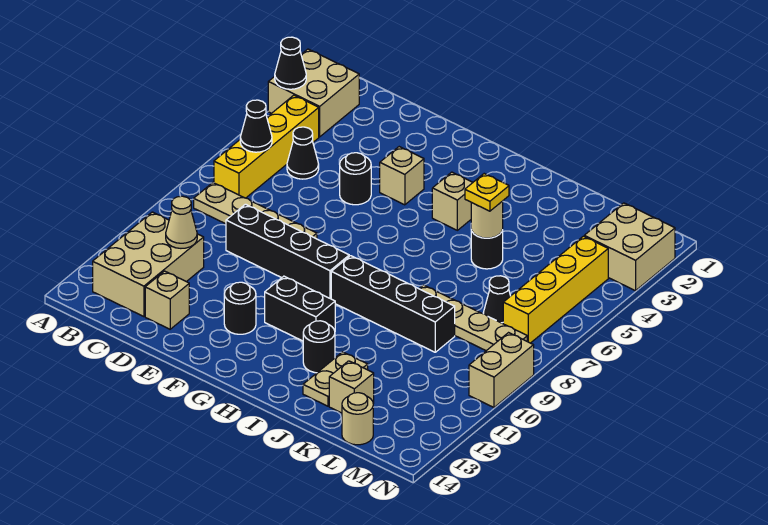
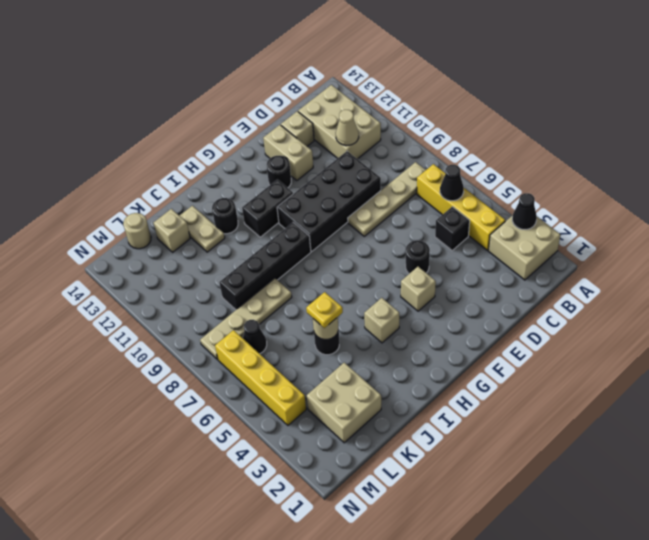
black 1x1 cone [287,127,319,179] -> black 1x1 brick [435,207,470,250]
black 1x4 brick [226,204,349,299] -> black 2x4 brick [277,151,381,251]
tan 2x2 brick [584,203,675,291] -> tan 2x2 brick moved to [307,363,381,443]
tan 1x2 brick [469,333,534,407] -> tan 1x2 brick moved to [263,125,313,180]

